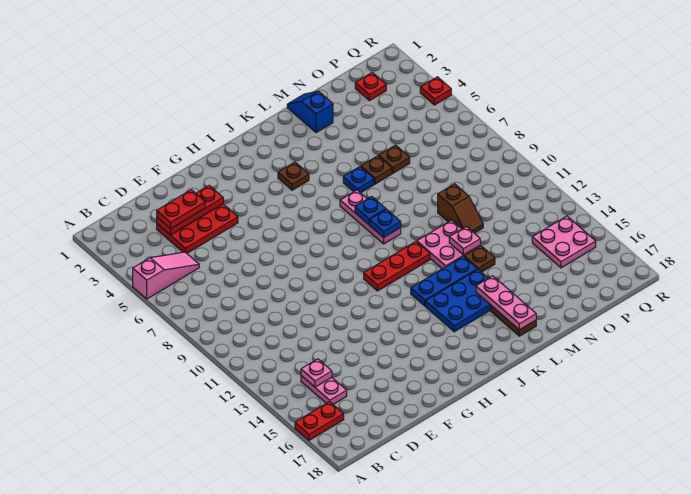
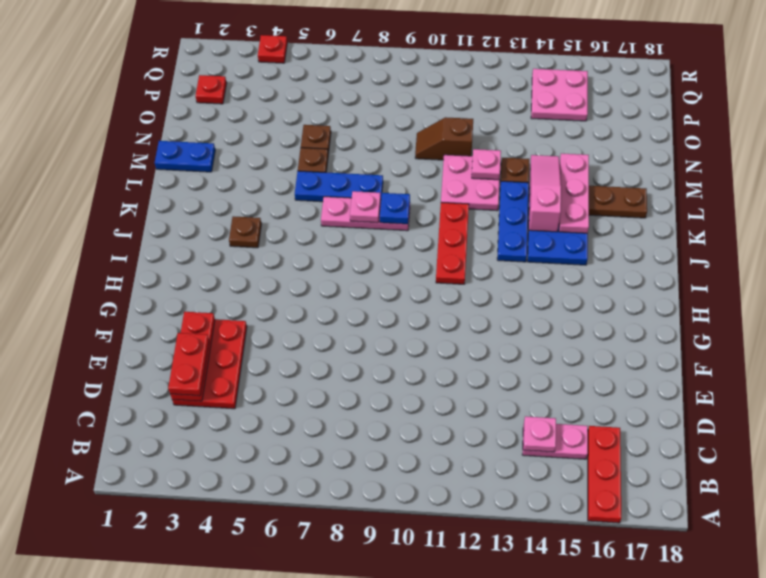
pink 1x3 slope [133,252,199,299] -> pink 1x3 slope moved to [529,155,561,232]
red 1x2 plate [295,402,344,440] -> red 1x3 plate [587,426,621,523]
blue 1x1 plate [355,197,386,225] -> pink 1x1 plate [350,191,381,223]
blue 1x1 plate [343,167,374,193] -> blue 1x3 plate [295,171,383,202]
pink 1x3 plate [476,276,536,330] -> pink 1x3 plate turned to [559,153,589,233]
blue 1x2 slope [287,91,333,133] -> blue 1x2 plate [155,141,215,172]
brown 1x2 slope [438,184,483,233] -> brown 1x2 slope turned to [415,117,473,160]

